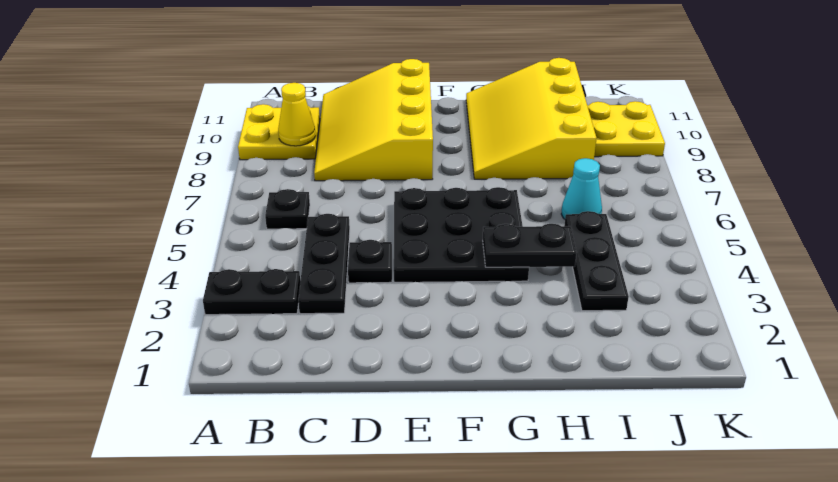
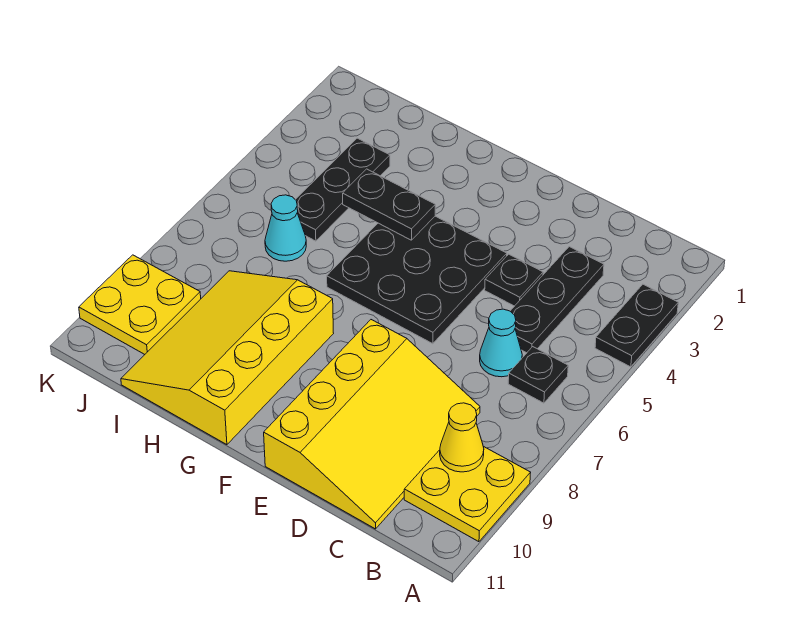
black 1x2 plate [203,269,300,315] -> black 1x2 plate turned to [595,284,678,367]
none -> cyan 1x1 cone [480,309,522,377]
yellow 3x4 slope [466,58,597,179] -> yellow 3x4 slope turned to [121,271,334,445]

